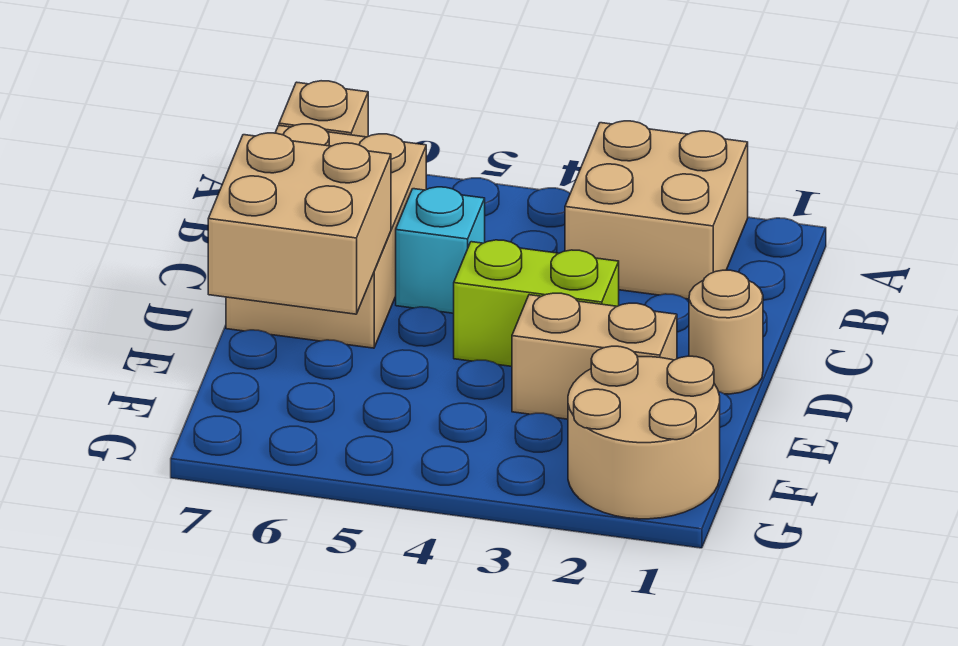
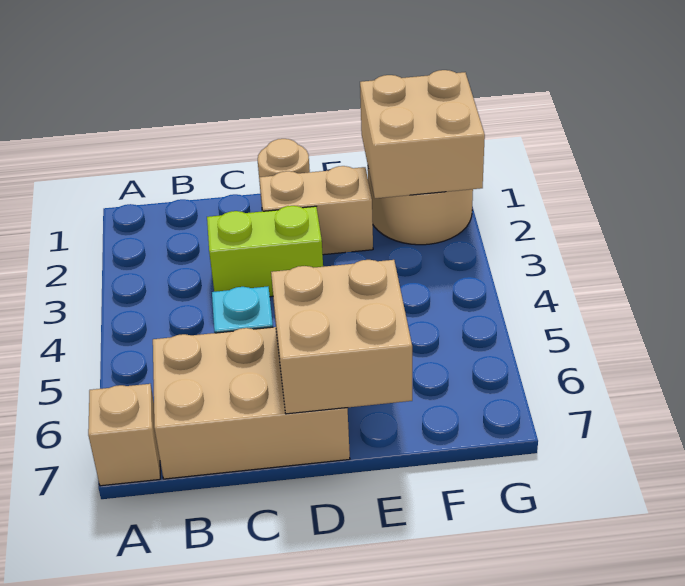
tan 2x2 brick [565,121,748,299] -> tan 2x2 brick moved to [360,70,485,198]
lime 1x2 brick [454,240,619,366] -> lime 1x2 brick turned to [207,206,323,297]
tan 1x2 brick [512,293,677,419] -> tan 1x2 brick turned to [259,166,373,255]

